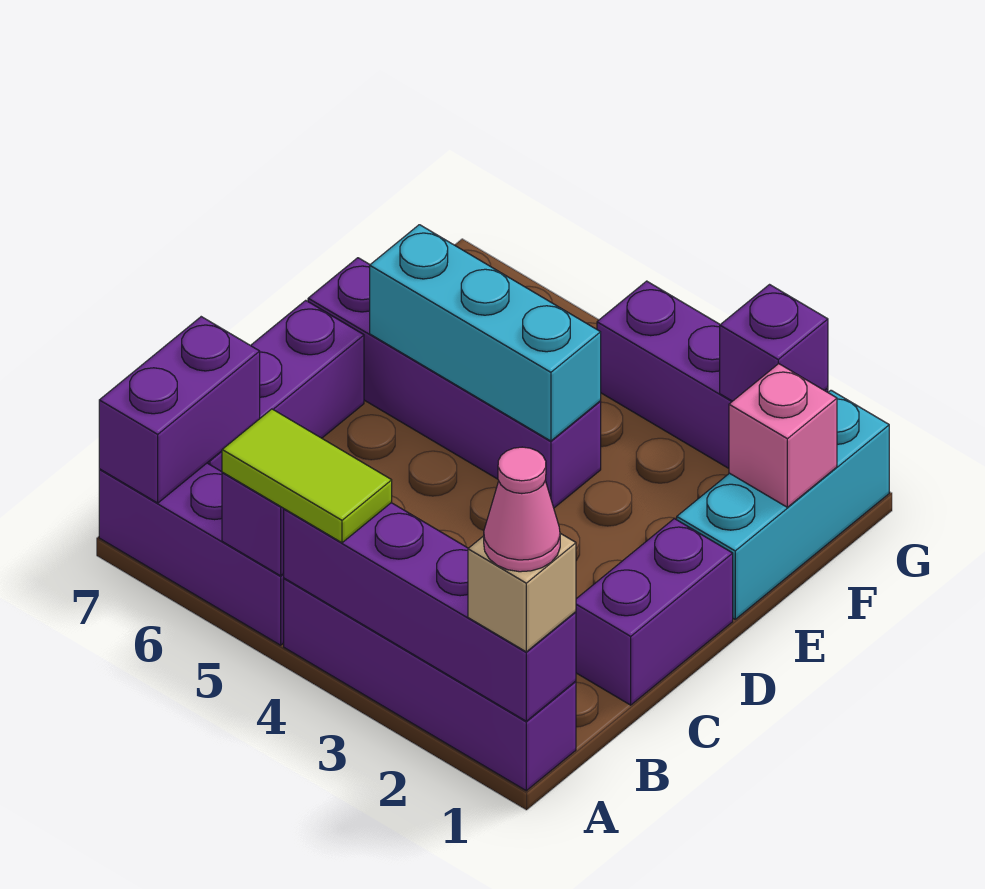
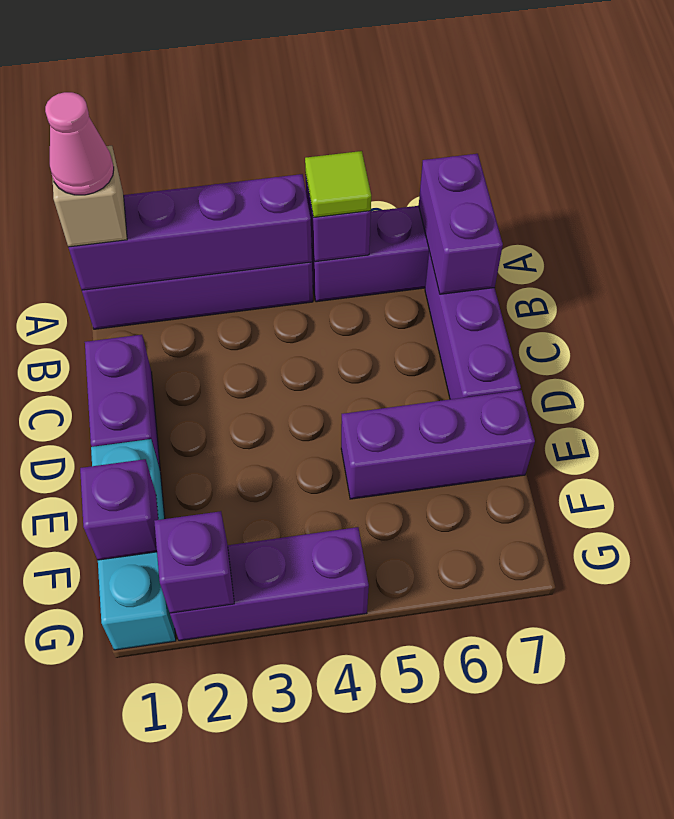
lime 1x2 tile [222,409,392,543] -> lime 1x1 tile [305,151,371,218]
purple 1x4 brick [308,258,601,508] -> purple 1x3 brick [341,390,535,499]
cyan 1x3 brick [370,225,601,441] -> none
pink 1x1 brick [729,364,837,507] -> purple 1x1 brick [80,459,158,560]

